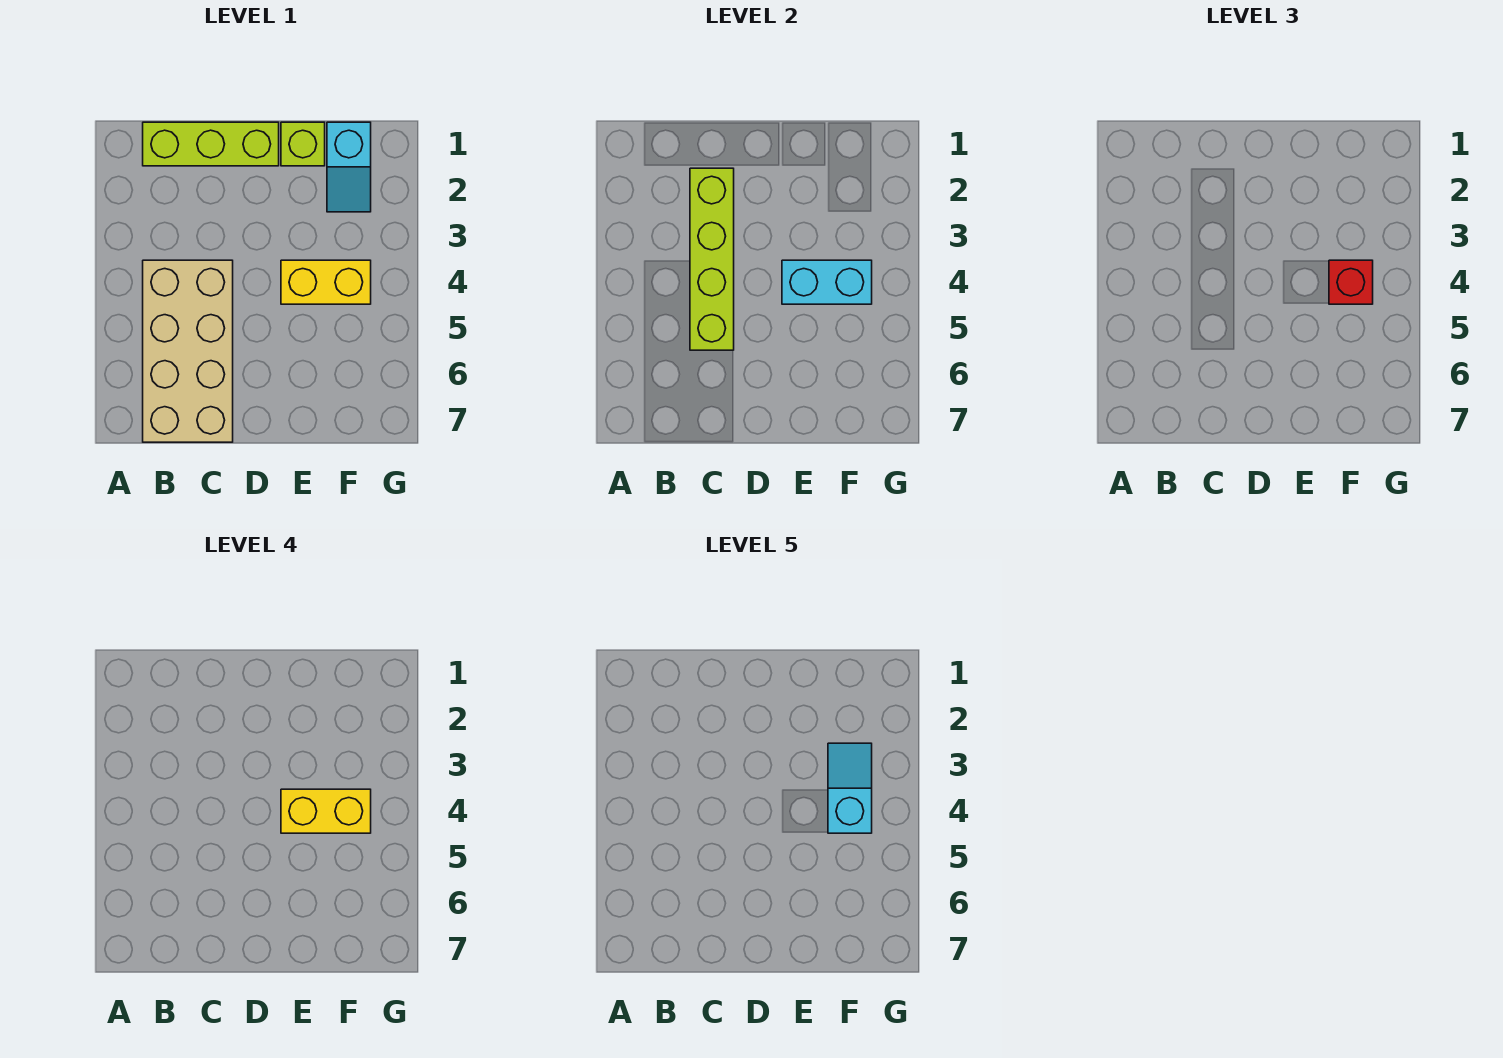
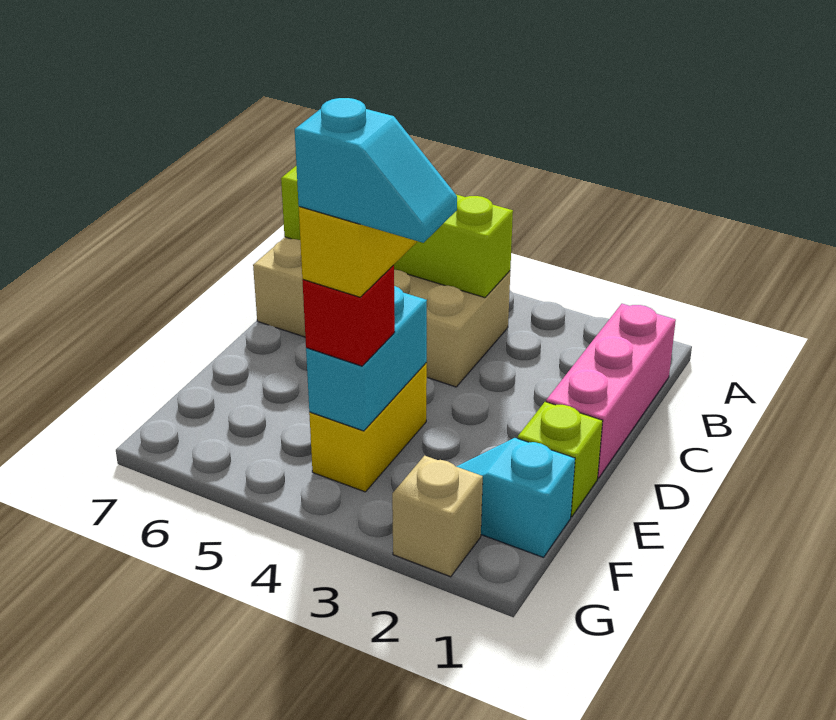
lime 1x3 brick [143,122,279,166] -> pink 1x3 brick [546,304,676,478]
lime 1x4 brick [690,168,734,350] -> lime 1x4 brick moved to [281,166,513,298]
none -> tan 1x1 brick [392,456,483,577]

